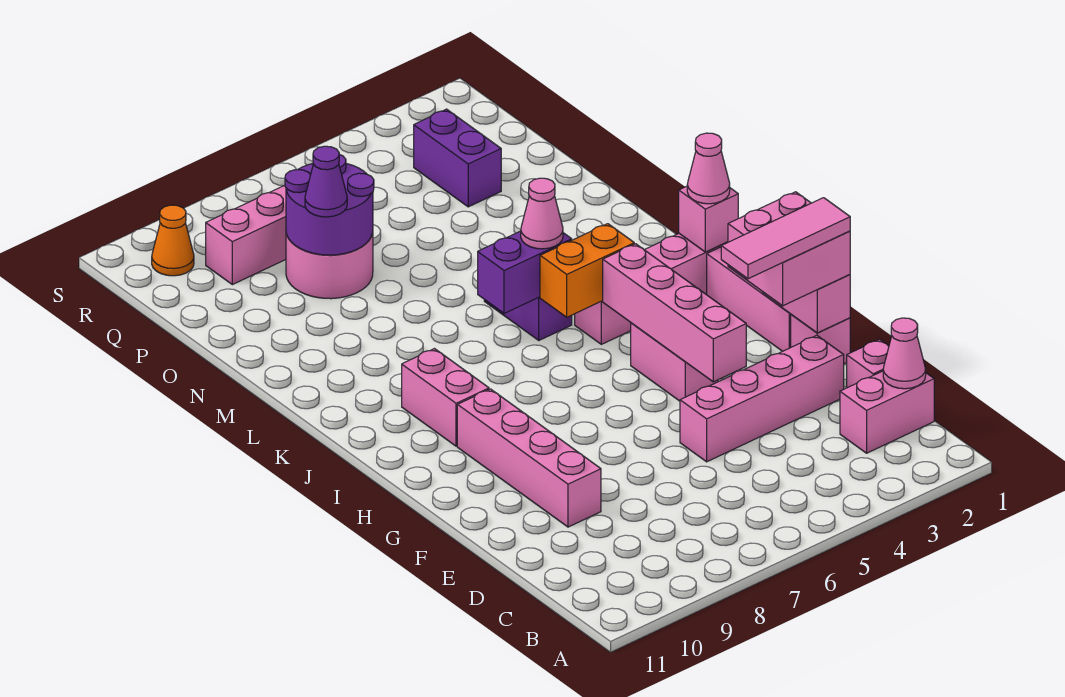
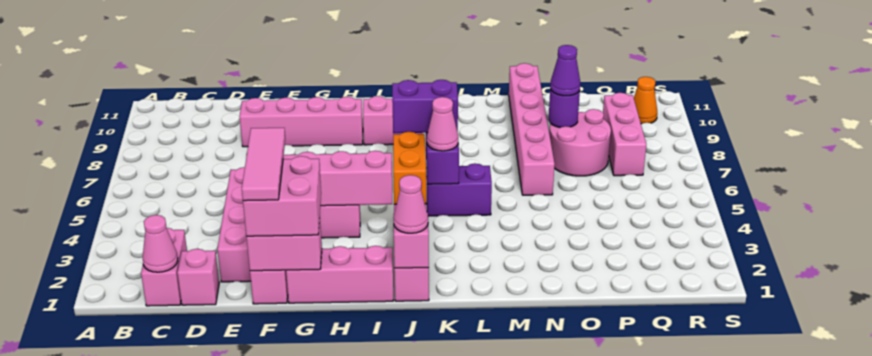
none -> pink 1x6 brick [509,63,555,195]
purple 2x2 round brick [285,154,374,255] -> purple 1x1 round brick [548,89,580,128]
purple 1x2 brick [414,109,501,207] -> purple 1x2 brick moved to [392,80,458,133]

